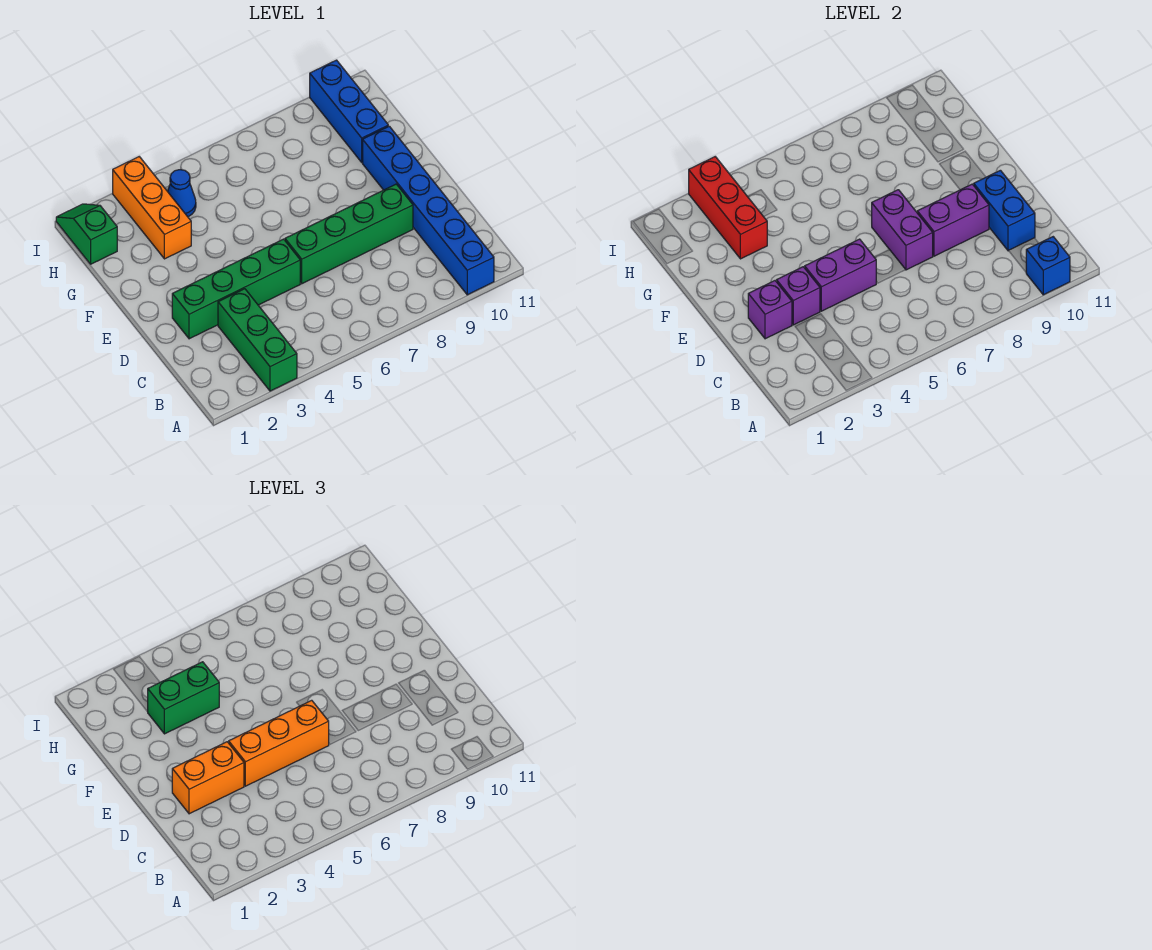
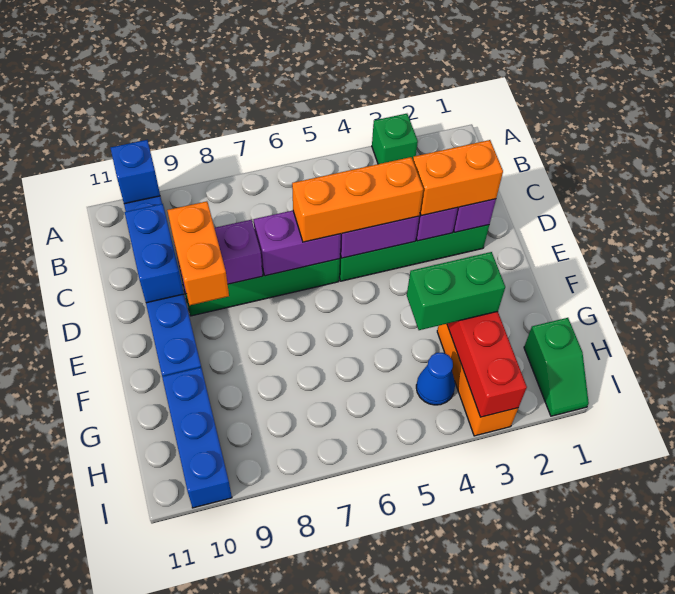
green 1x3 brick [218,289,297,391] -> green 1x1 brick [372,114,418,164]
purple 1x2 brick [872,190,933,270] -> purple 1x2 brick turned to [253,211,341,276]
none -> orange 1x2 brick [167,201,229,305]

